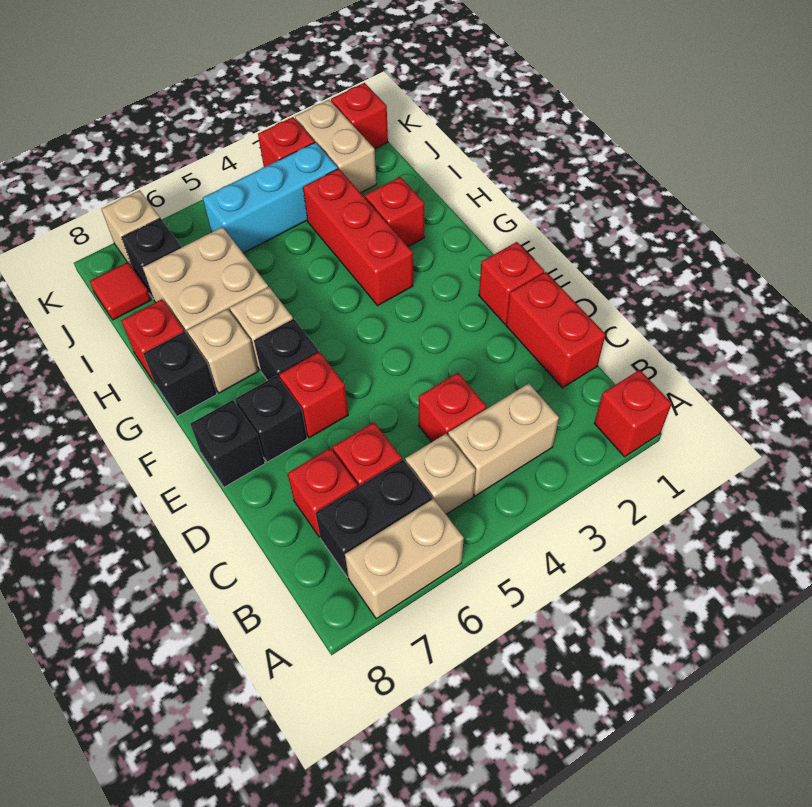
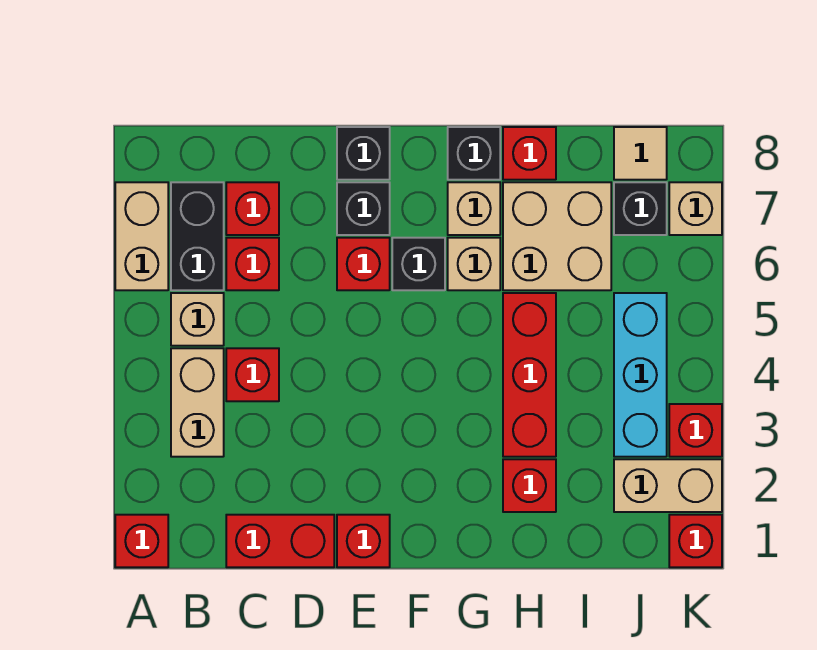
red 1x3 brick [303,169,413,305] -> red 1x3 brick turned to [503,293,556,457]
red 1x1 tile [89,262,151,320] -> tan 1x1 tile [614,127,667,180]

